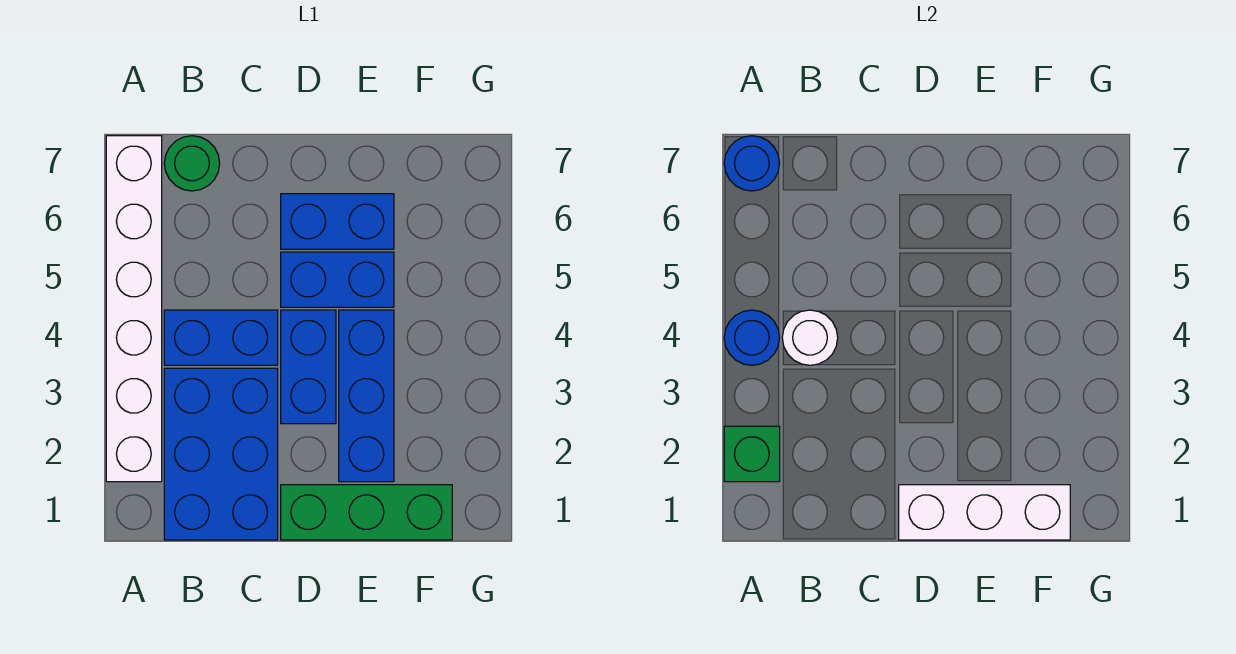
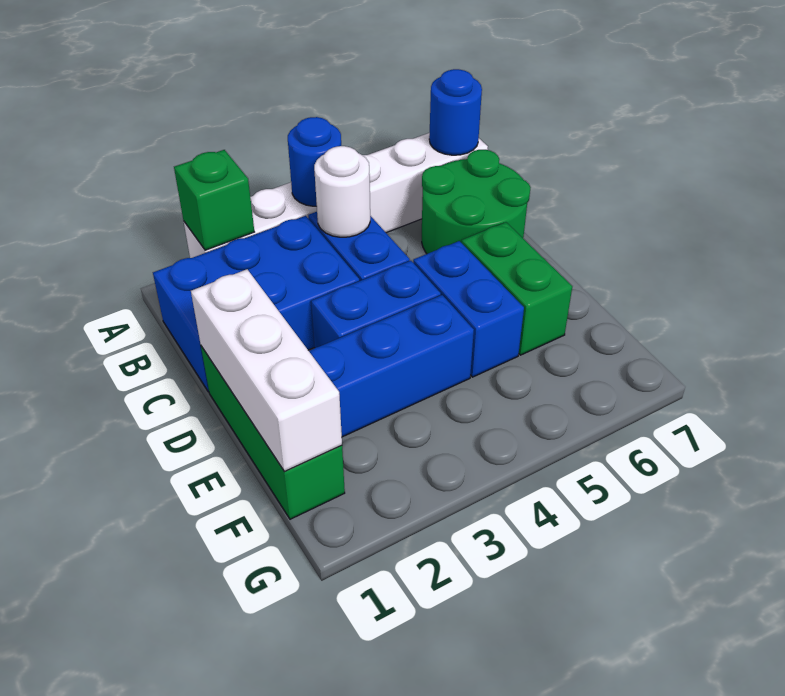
green 1x1 round brick [164,136,220,191] -> green 2x2 round brick [422,150,531,254]
blue 1x2 brick [281,194,394,249] -> green 1x2 brick [462,222,572,355]

